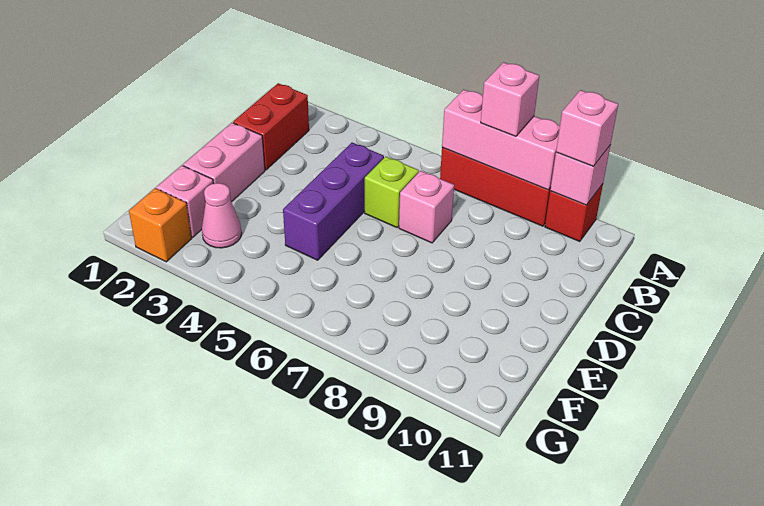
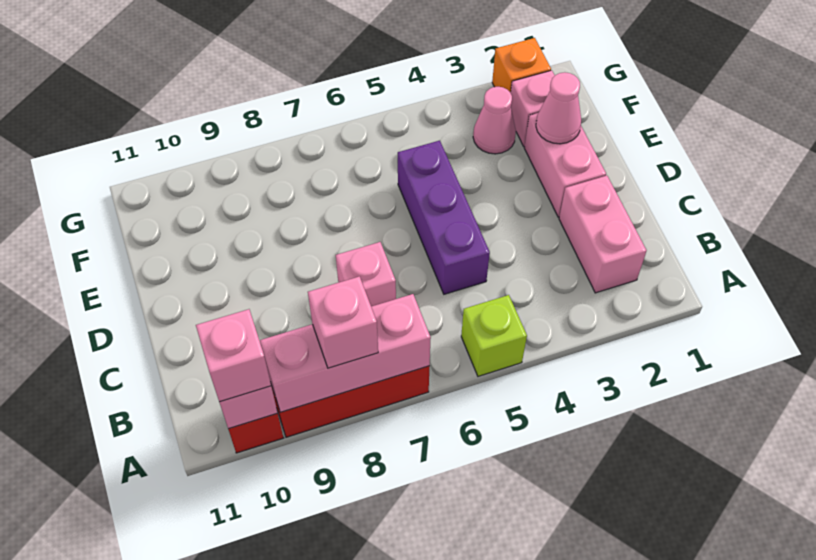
red 1x2 brick [233,83,309,170] -> pink 1x2 brick [559,176,647,293]
lime 1x1 brick [365,157,419,227] -> lime 1x1 brick moved to [461,295,527,376]
none -> pink 1x1 cone [536,72,581,144]

